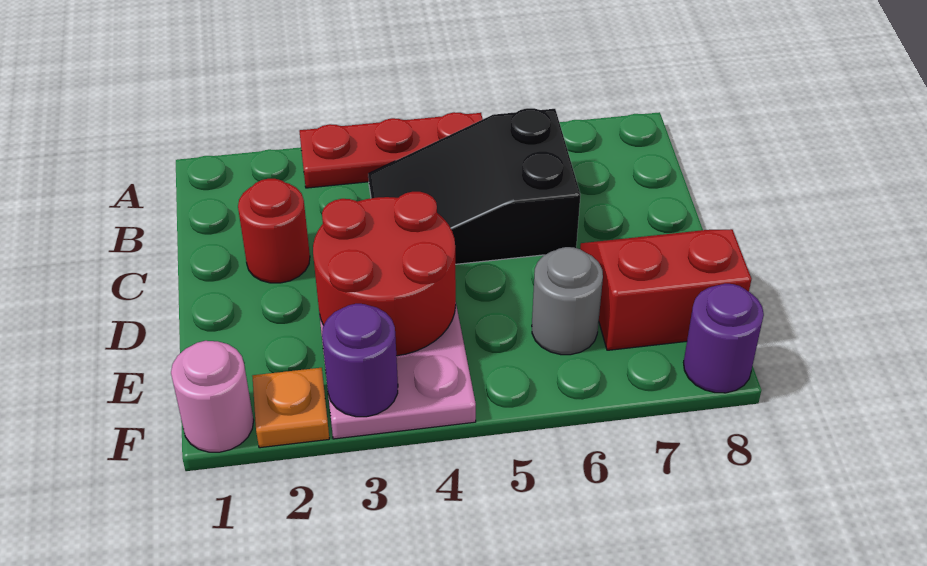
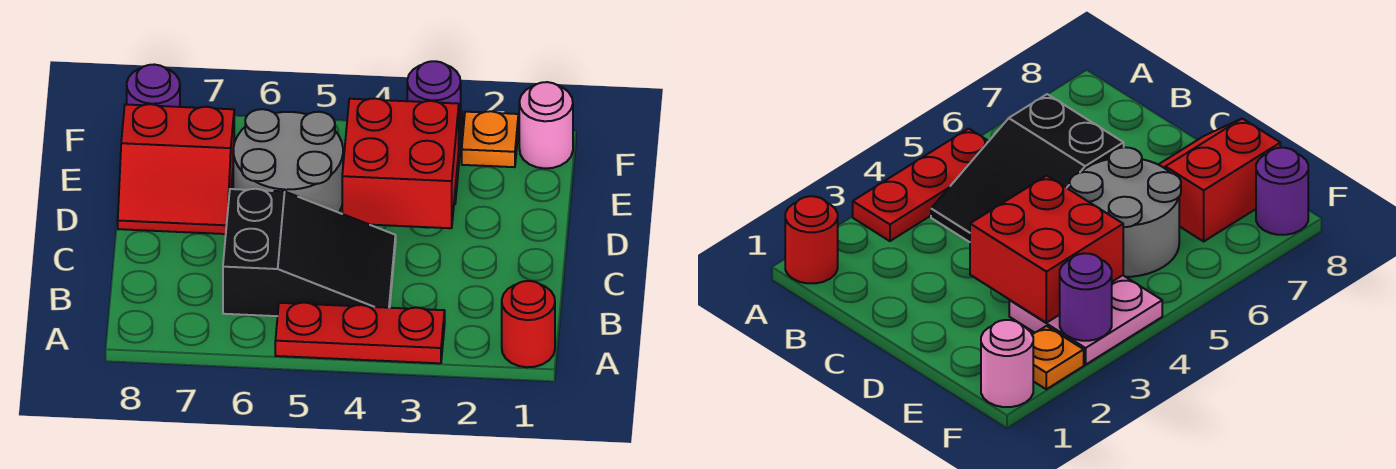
red 1x1 round brick [238,179,310,283] -> red 1x1 round brick moved to [502,281,555,367]
red 2x2 round brick [313,192,456,356] -> red 2x2 brick [342,98,459,228]
grey 1x1 round brick [532,247,603,355] -> grey 2x2 round brick [233,109,343,213]

